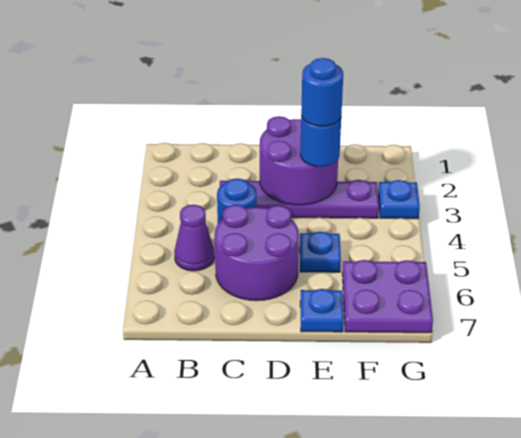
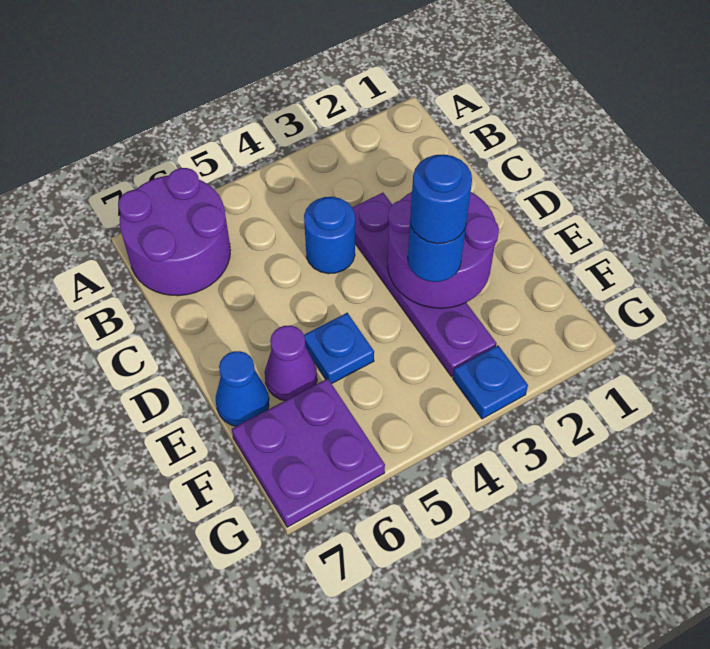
purple 1x1 cone [174,205,214,271] -> purple 1x1 cone moved to [265,325,317,401]
purple 2x2 round brick [215,205,299,301] -> purple 2x2 round brick moved to [118,168,230,296]
blue 1x1 plate [300,289,344,332] -> blue 1x1 cone [216,351,269,426]

